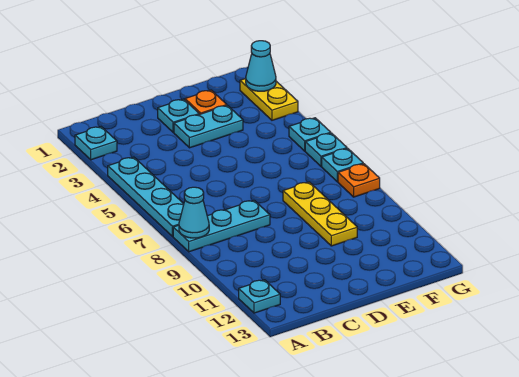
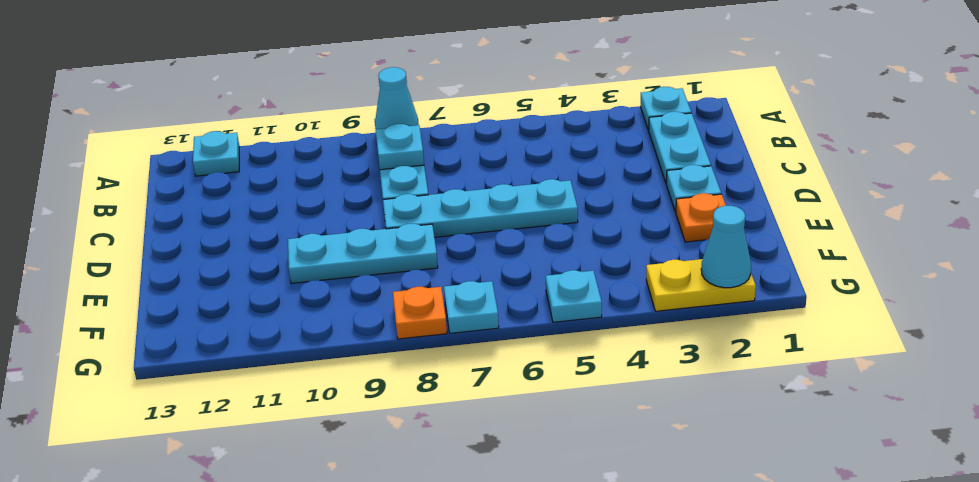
cyan 1x4 plate [108,157,184,236] -> cyan 1x4 plate moved to [383,179,578,237]
cyan 1x2 plate [174,105,243,148] -> cyan 1x2 plate moved to [649,112,711,183]
yellow 1x3 plate [283,182,357,246] -> cyan 1x3 plate [288,224,438,283]
cyan 1x1 plate [305,133,347,166] -> cyan 1x1 plate moved to [376,124,424,170]

